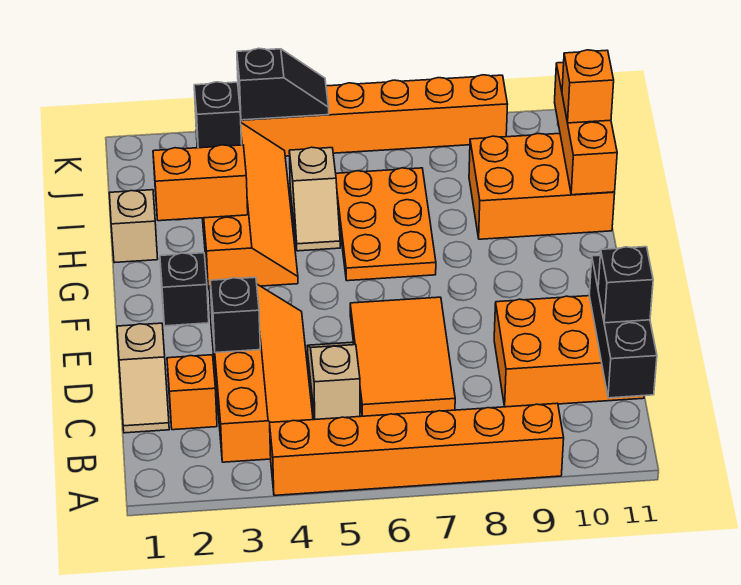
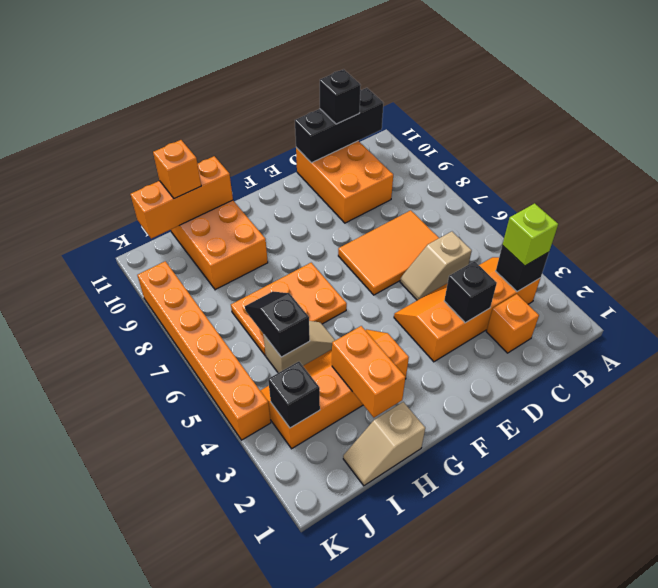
orange 1x6 brick [270,403,564,496] -> none
none -> lime 1x1 brick [502,203,558,266]
tan 1x2 slope [117,323,169,433] -> none
black 1x1 brick [160,253,209,326] -> black 1x1 brick moved to [496,246,549,292]
black 1x2 slope [237,48,329,120] -> black 1x2 slope moved to [245,291,310,357]

